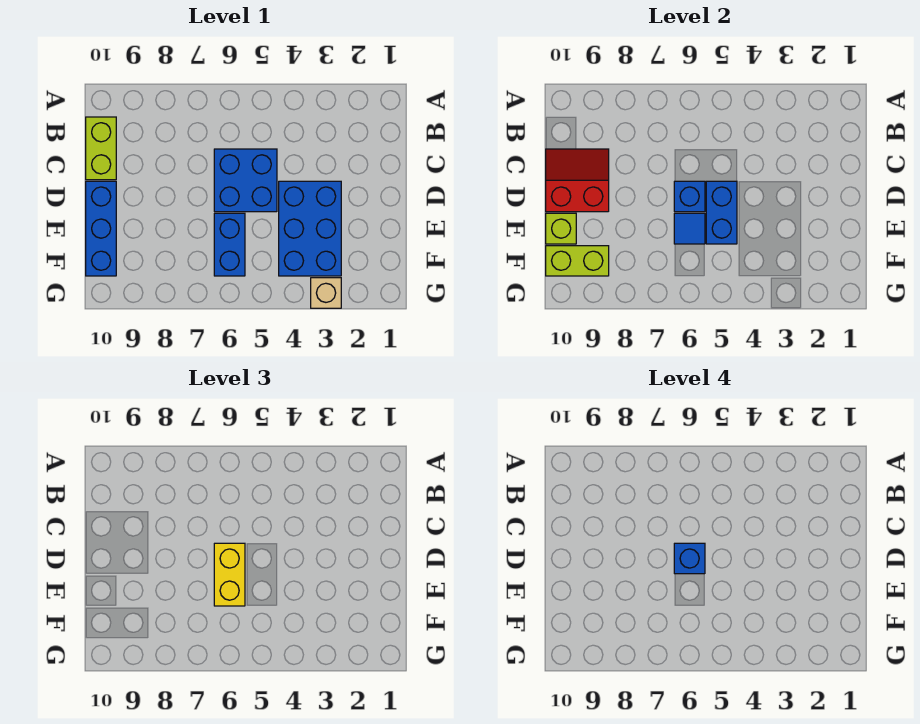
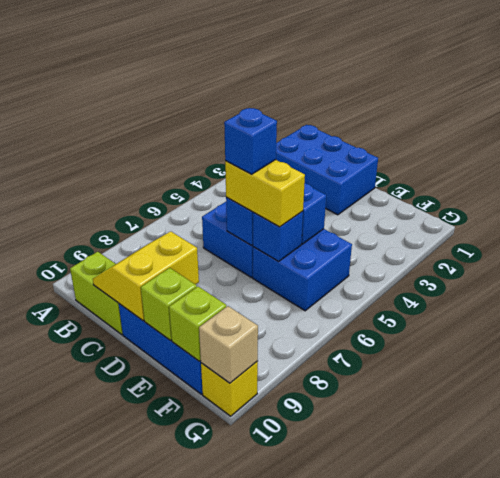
red 2x2 slope [546,149,609,212] -> yellow 2x2 slope [93,232,199,321]
blue 2x3 brick [279,181,341,276] -> blue 2x3 brick moved to [276,125,378,215]
blue 1x2 brick [214,213,245,276] -> blue 2x2 brick [253,229,352,311]
blue 1x1 tile [674,213,705,244] -> blue 1x1 brick [253,211,303,262]
lime 1x2 brick [546,246,609,276] -> lime 1x1 brick [169,287,226,361]
tan 1x1 brick [311,278,341,308] -> tan 1x1 brick moved to [199,306,258,383]
none -> yellow 1x1 brick [201,361,258,416]

